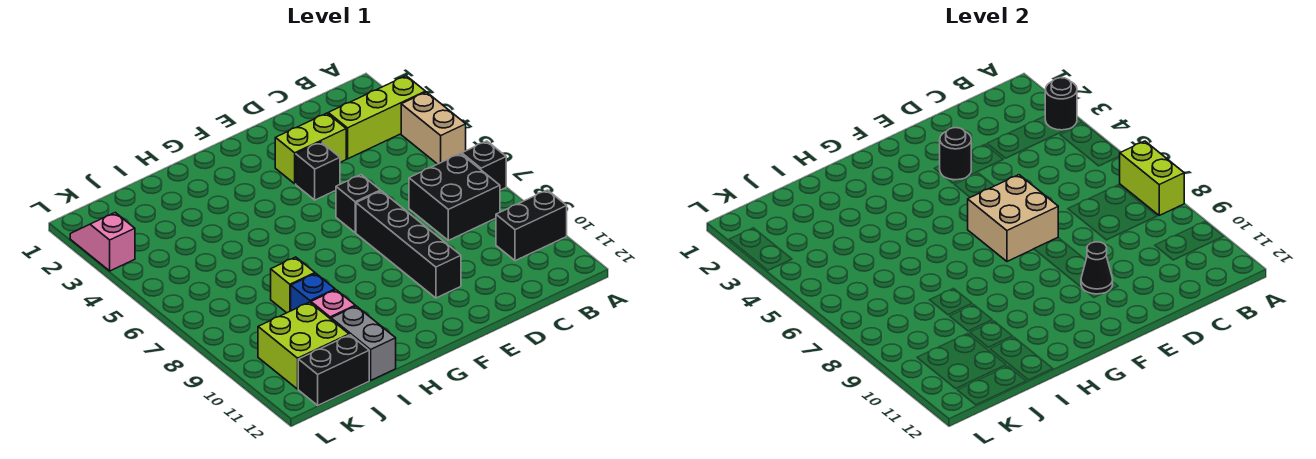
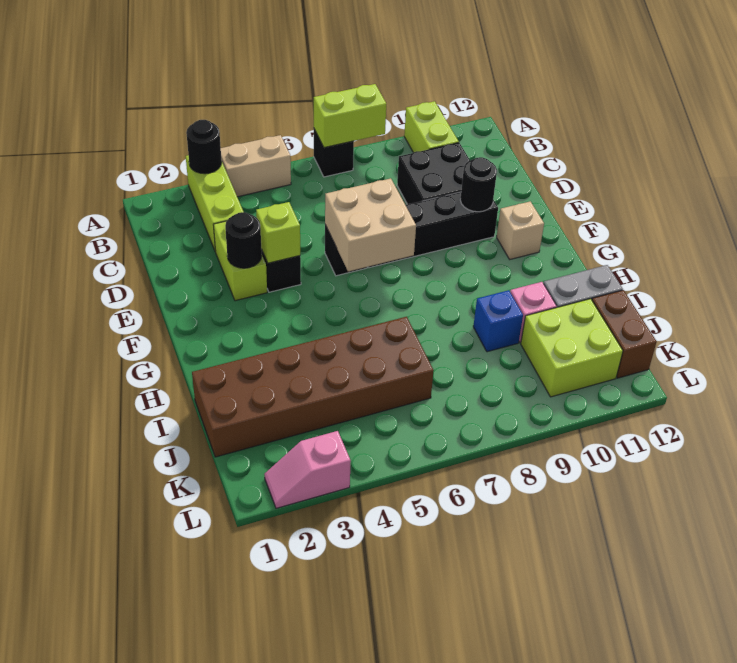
black 1x2 brick [496,190,567,261] -> lime 1x2 brick [404,101,459,153]
black 2x2 brick [409,154,500,240] -> black 2x2 brick moved to [397,143,470,204]
black 1x1 cone [1081,242,1113,294] -> black 1x1 round brick [460,157,497,212]
none -> tan 1x1 brick [497,201,544,259]
none -> brown 2x6 brick [192,317,434,457]
lime 1x1 brick [271,257,315,313] -> lime 1x1 brick moved to [256,202,300,263]
black 1x2 brick [298,335,369,405] -> brown 1x2 brick [592,290,657,378]

